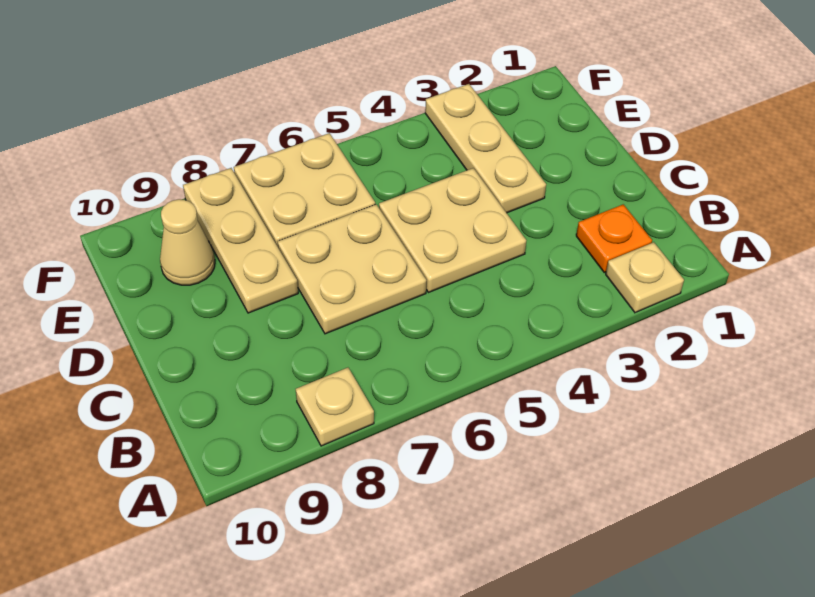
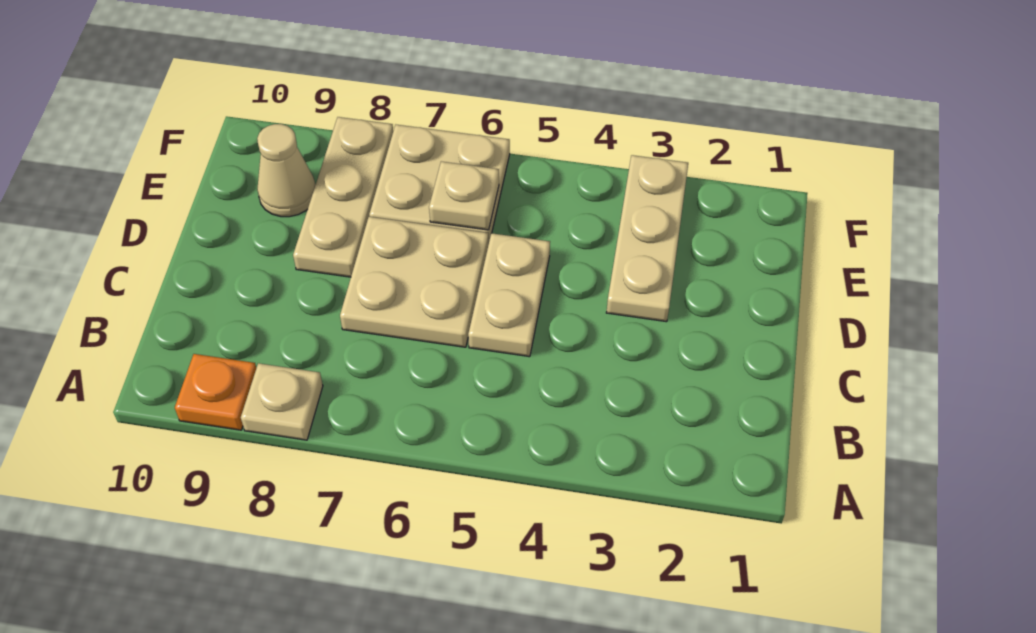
tan 1x1 plate [606,242,684,313] -> tan 1x1 plate moved to [429,161,499,230]
orange 1x1 plate [576,204,652,272] -> orange 1x1 plate moved to [175,354,256,430]
tan 2x2 plate [379,168,526,293] -> tan 1x2 plate [468,233,550,357]

